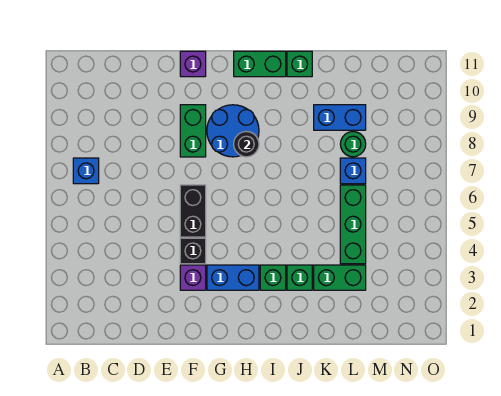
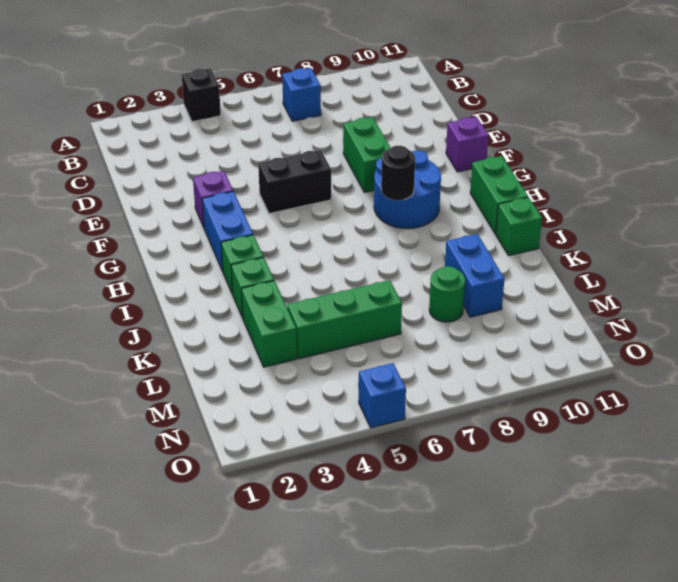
black 1x1 brick [180,238,206,264] -> black 1x1 brick moved to [182,68,221,122]
green 1x2 brick [180,105,206,157] -> green 1x2 brick turned to [343,117,390,192]
blue 1x1 brick [340,158,366,184] -> blue 1x1 brick moved to [359,363,406,428]

